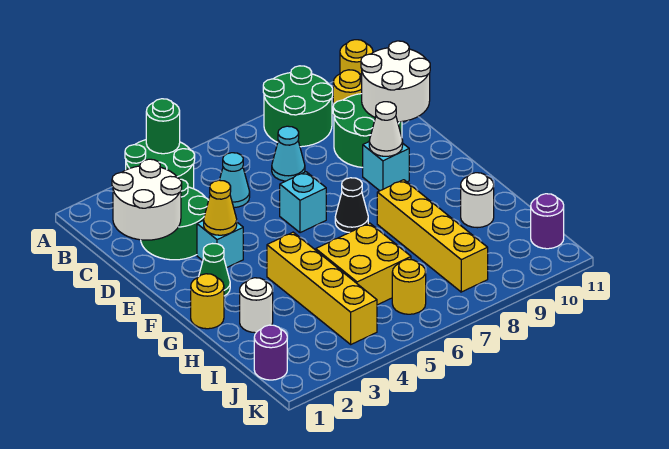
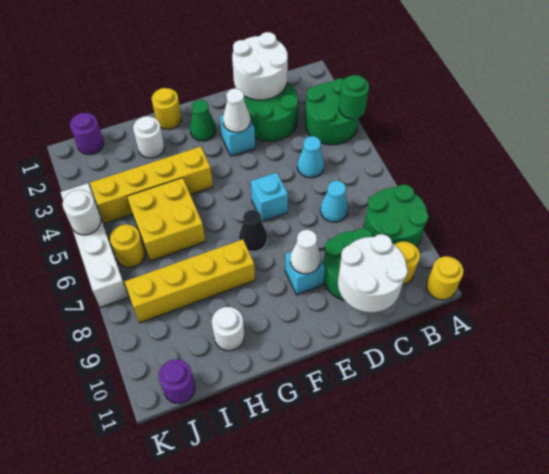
yellow 1x1 cone [204,180,237,235] -> white 1x1 cone [223,88,250,132]
none -> white 1x4 brick [61,183,128,307]
none -> white 1x1 round brick [63,190,101,235]

